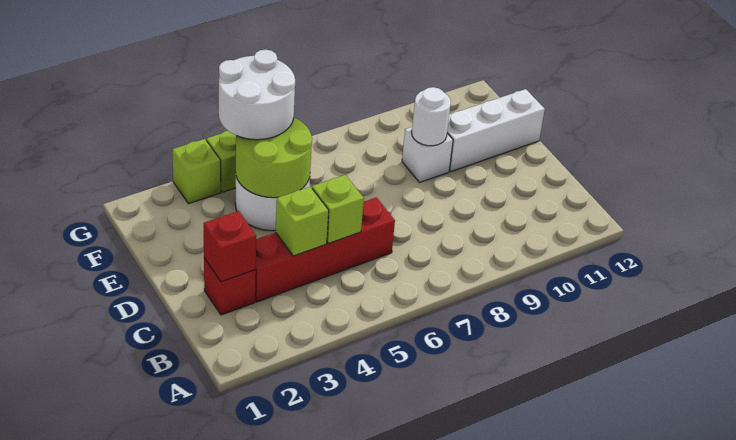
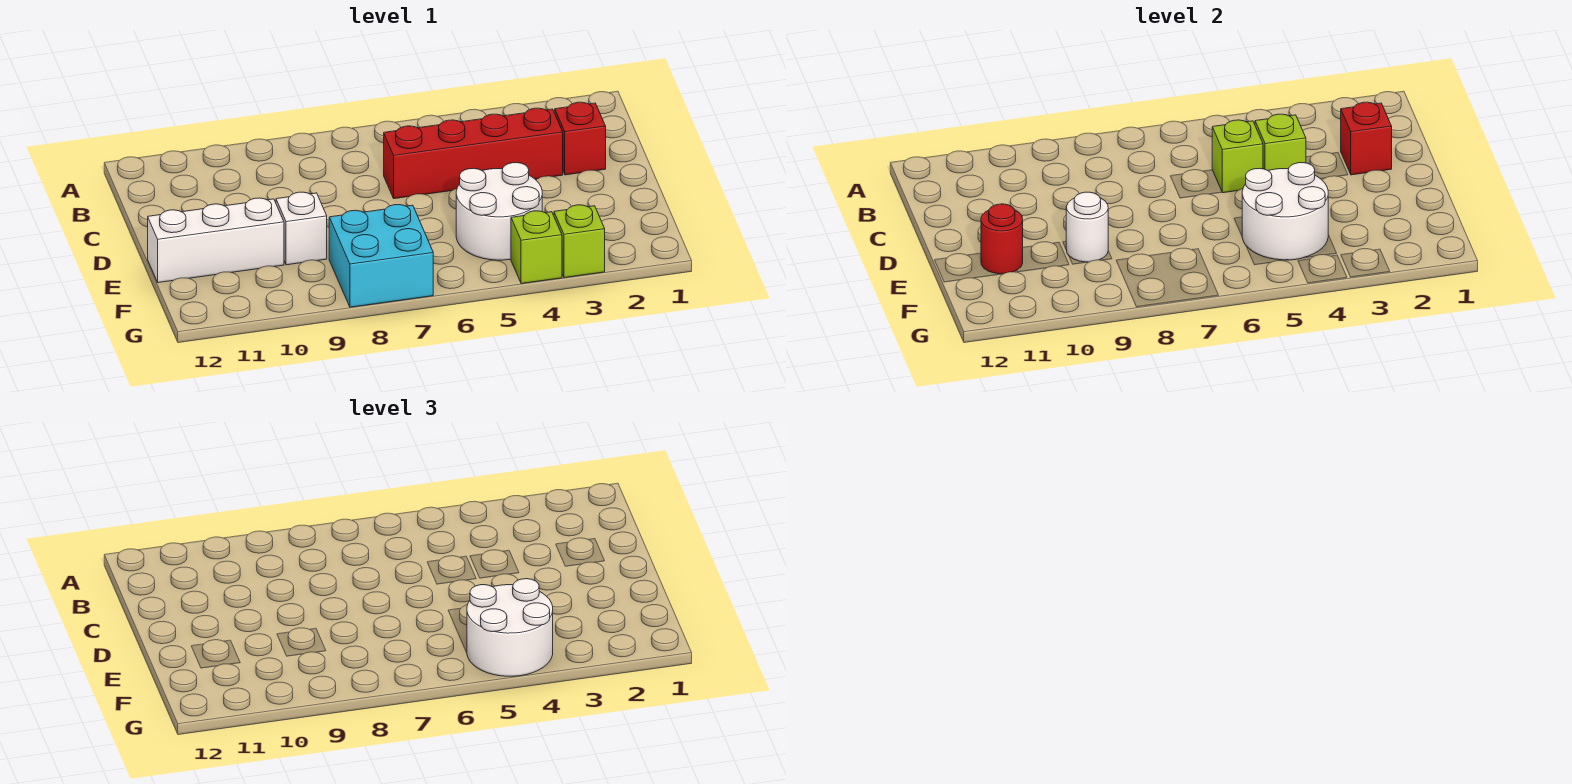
lime 2x2 round brick [236,118,312,198] -> white 2x2 round brick [1242,163,1328,260]
none -> red 1x1 round brick [981,204,1023,274]
none -> cyan 2x2 brick [329,205,433,307]

